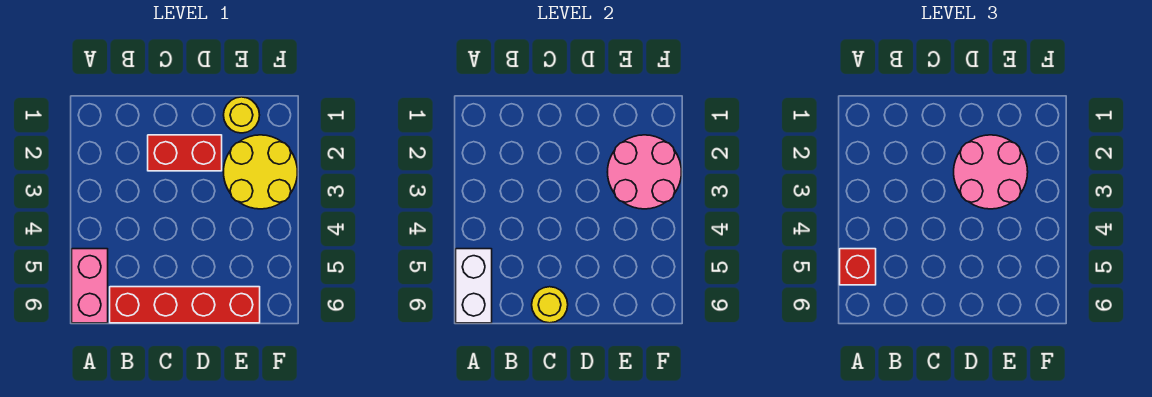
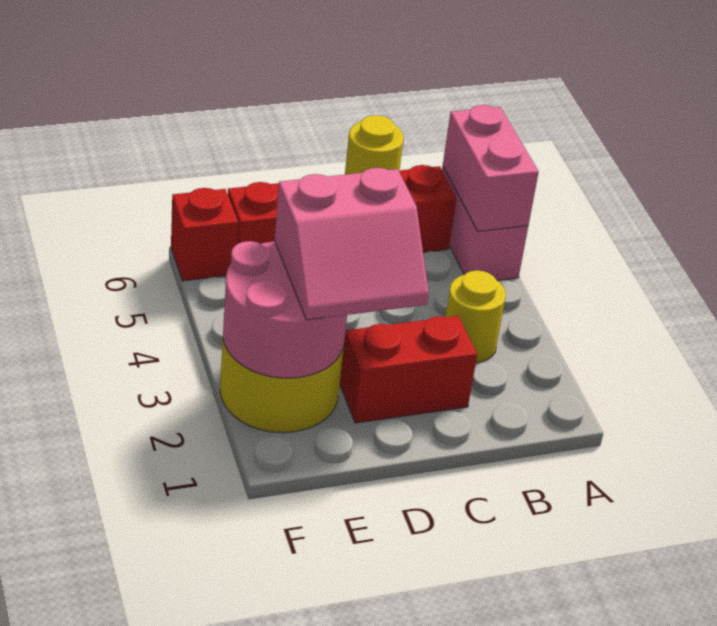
white 1x2 brick [456,249,492,323] -> pink 1x2 brick [443,105,539,232]
red 1x1 brick [840,249,876,285] -> red 1x1 brick moved to [171,188,238,281]
pink 2x2 round brick [954,135,1028,209] -> pink 2x2 slope [275,168,429,320]
yellow 1x1 round brick [224,97,260,133] -> yellow 1x1 round brick moved to [445,270,506,363]

